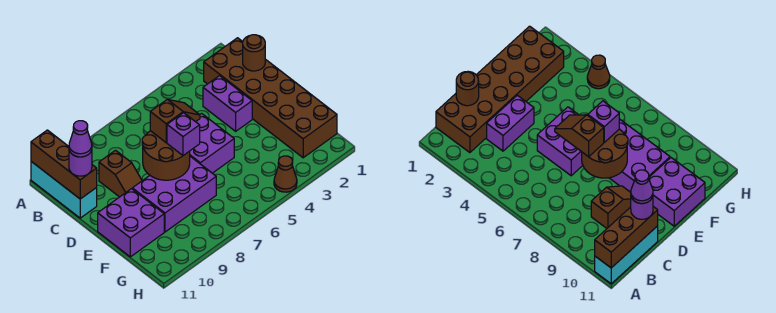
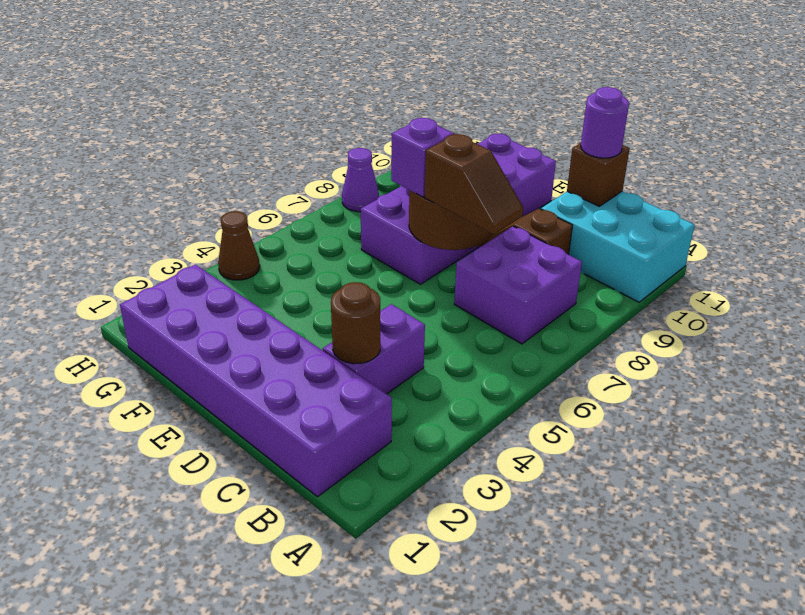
cyan 1x3 brick [31,162,97,218] -> cyan 2x3 brick [541,191,695,302]
brown 1x3 brick [31,130,97,199] -> brown 1x1 brick [567,143,630,206]
brown 2x6 brick [204,38,337,158] -> purple 2x6 brick [120,265,392,497]
brown 1x1 round brick [243,35,265,71] -> brown 1x1 round brick moved to [331,282,380,364]
purple 1x2 brick [203,76,252,131] -> purple 1x2 brick turned to [323,304,425,394]
purple 1x1 cone [69,121,92,157] -> purple 1x1 cone moved to [342,148,379,212]
purple 2x2 brick [190,114,234,173] -> purple 2x2 brick moved to [454,226,582,344]
brown 1x2 slope [150,99,200,143] -> brown 1x2 slope turned to [424,134,523,234]

